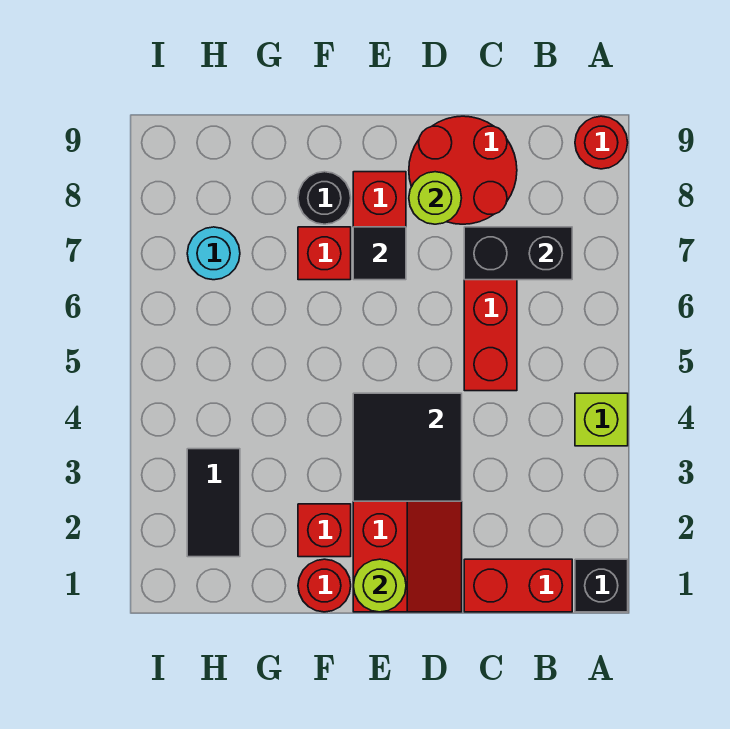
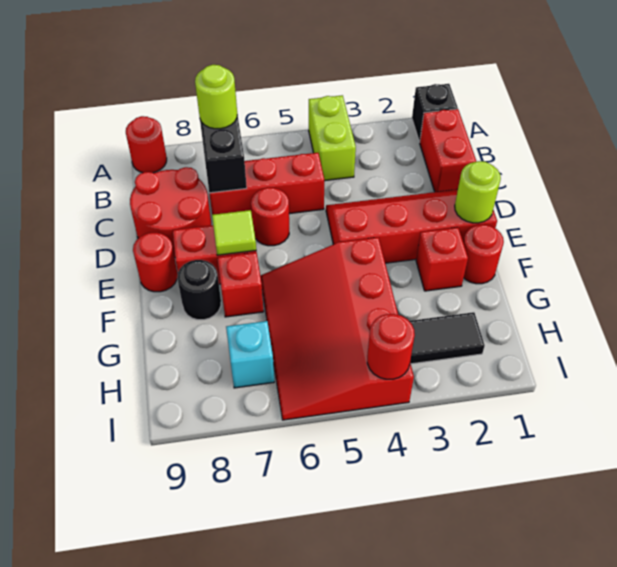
lime 1x1 brick [575,393,628,446] -> lime 1x2 brick [309,95,356,181]
black 2x2 tile [353,393,462,501] -> none
none -> red 1x1 round brick [251,187,289,246]
lime 1x1 round brick [409,172,461,224] -> lime 1x1 round brick moved to [195,65,237,129]
black 1x1 tile [353,227,406,280] -> lime 1x1 tile [212,210,256,255]
none -> red 1x1 round brick [133,233,178,292]
none -> red 3x4 slope [260,237,414,420]
cyan 1x1 round brick [187,227,240,280] -> cyan 1x1 brick [226,321,274,388]
none -> red 1x1 round brick [367,314,415,379]

